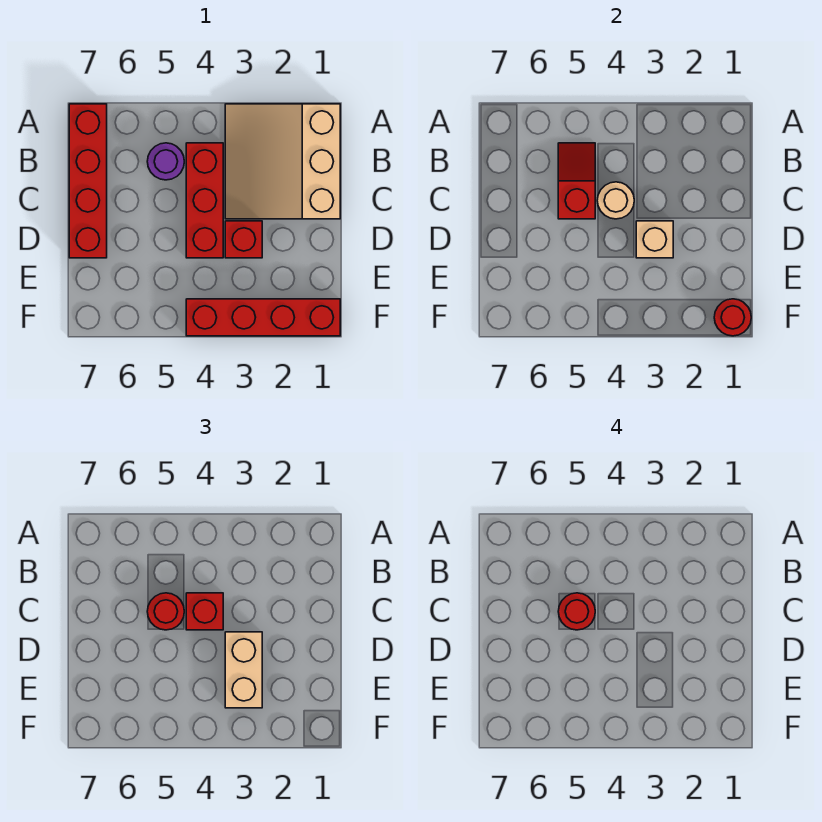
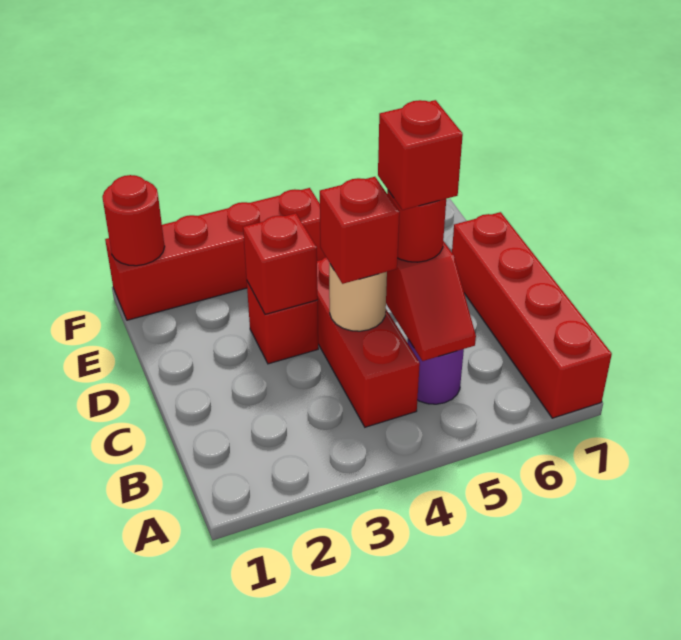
tan 3x3 slope [225,104,340,219] -> none
red 1x1 round brick [558,593,595,630] -> red 1x1 brick [378,100,463,210]
tan 1x1 brick [636,221,673,258] -> red 1x1 brick [243,213,318,314]
tan 1x2 brick [225,632,262,708] -> none

